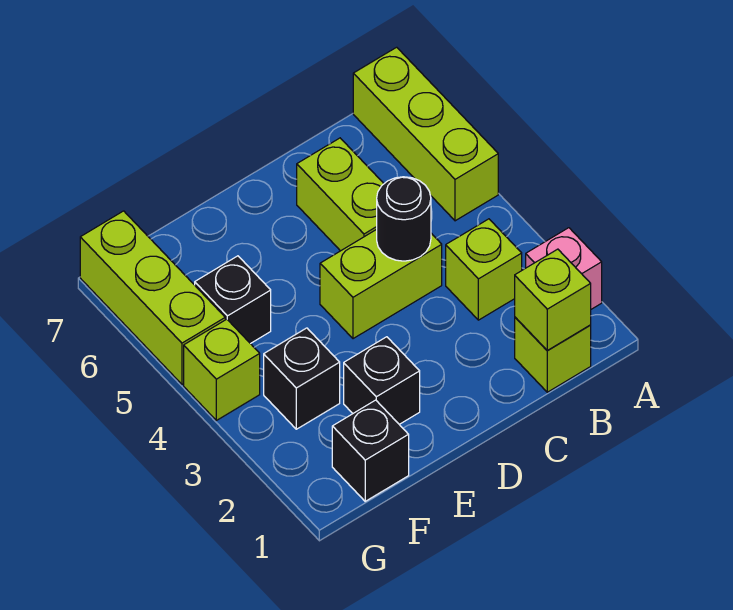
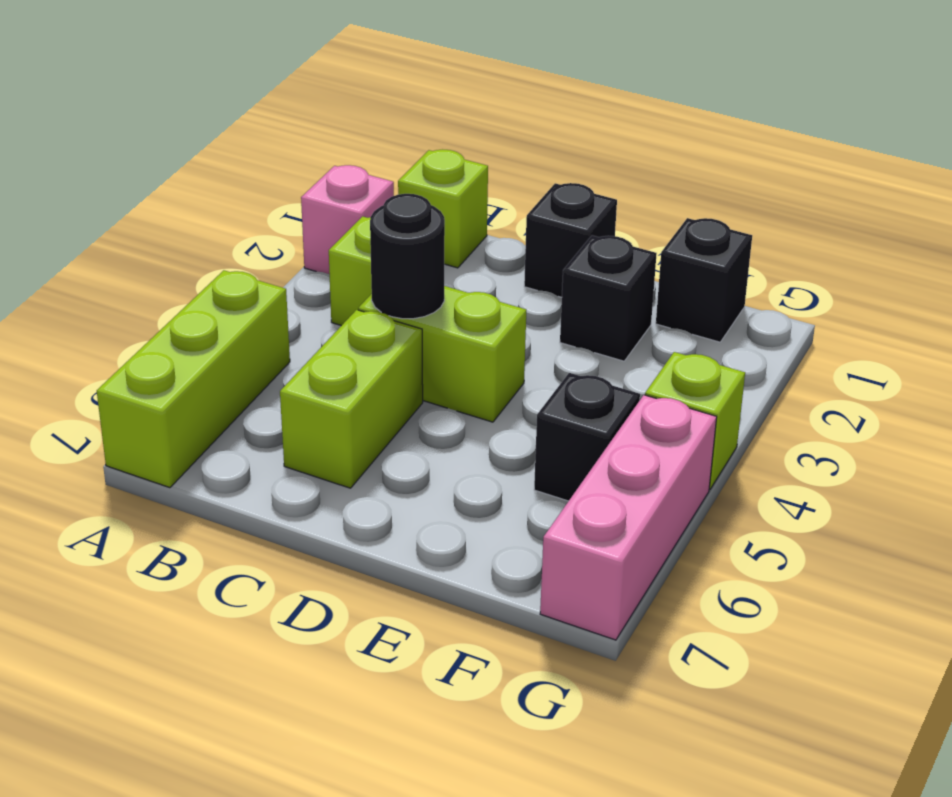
lime 1x1 brick [515,249,591,351] -> none
black 1x1 brick [264,328,340,429] -> black 1x1 brick moved to [524,183,617,297]
lime 1x3 brick [80,211,225,384] -> pink 1x3 brick [540,395,717,640]

